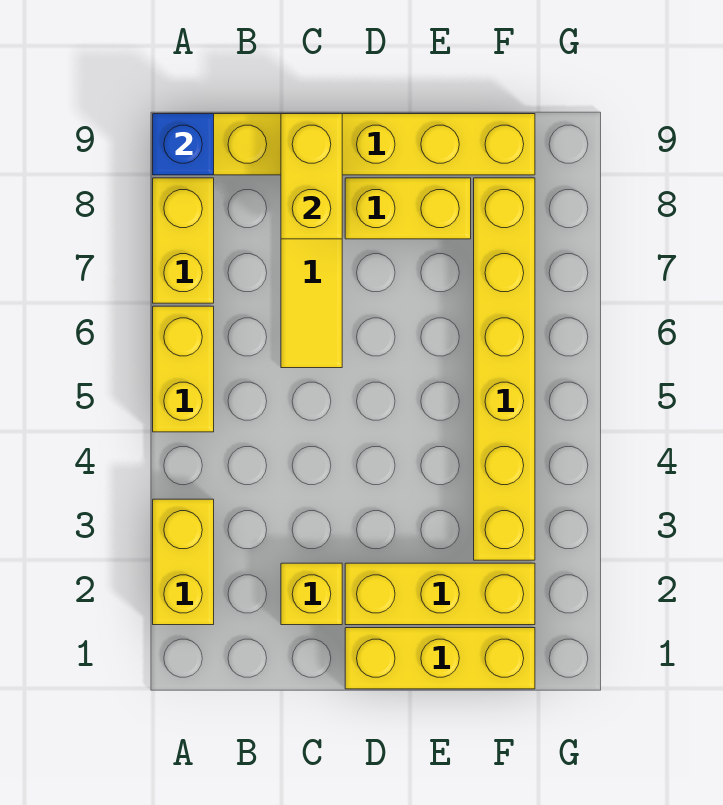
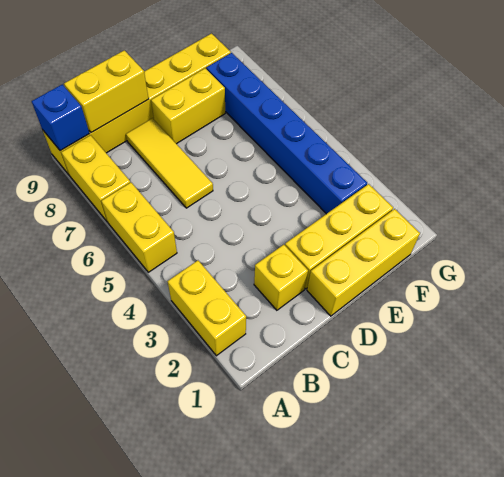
yellow 1x2 brick [281,114,342,239] -> yellow 1x2 brick turned to [64,50,149,133]
yellow 1x6 brick [474,178,535,560] -> blue 1x6 brick [207,53,367,214]

